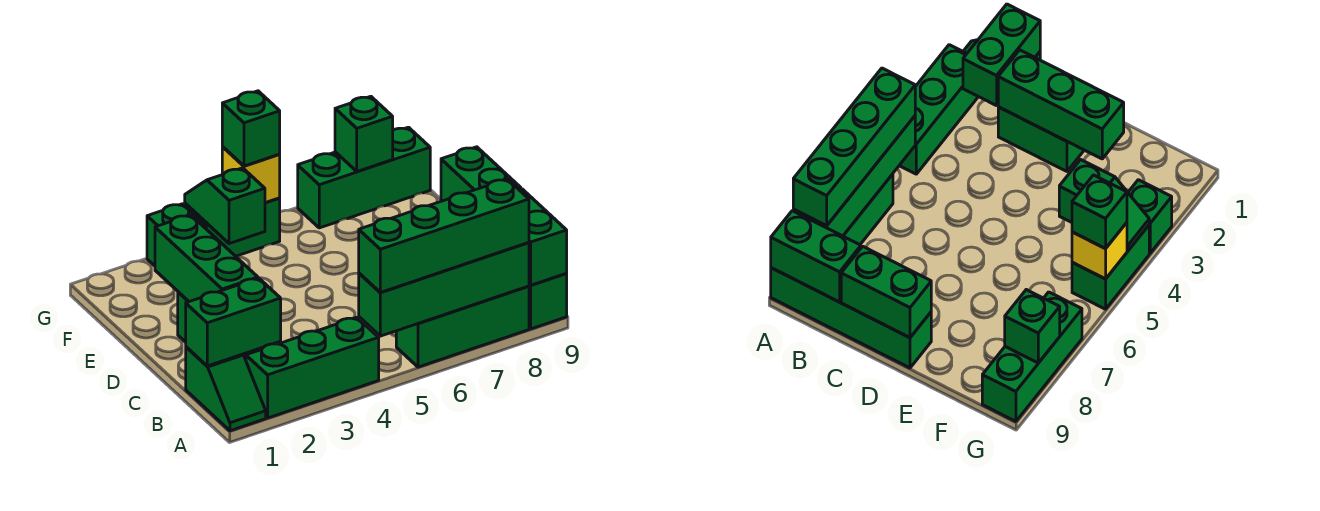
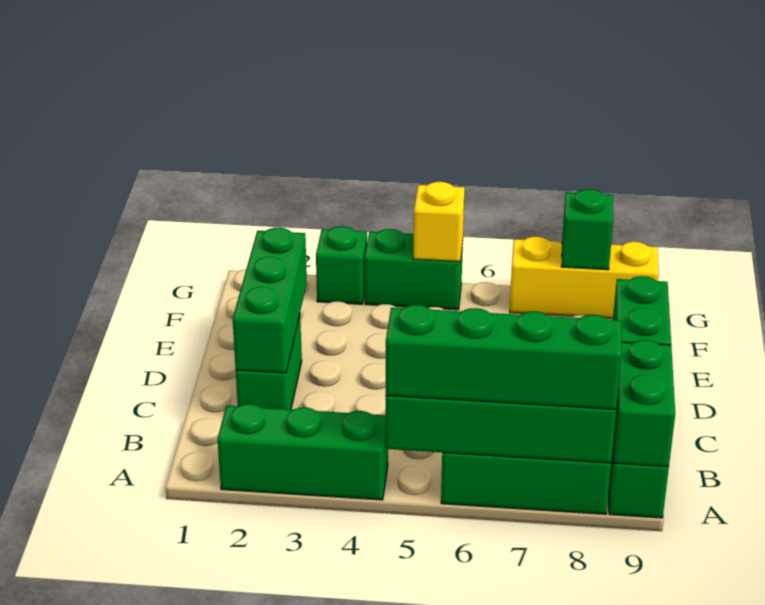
green 1x2 slope [186,347,266,431] -> none
green 1x2 brick [186,278,281,366] -> none
green 1x2 slope [185,168,265,244] -> none
green 1x1 brick [222,91,280,166] -> none
green 1x3 brick [298,127,430,228] -> yellow 1x3 brick [510,237,659,318]

